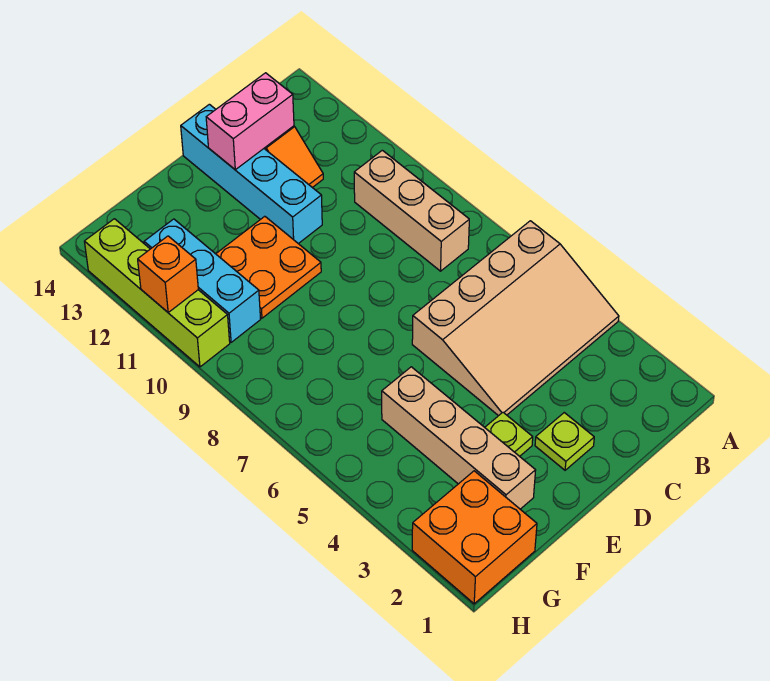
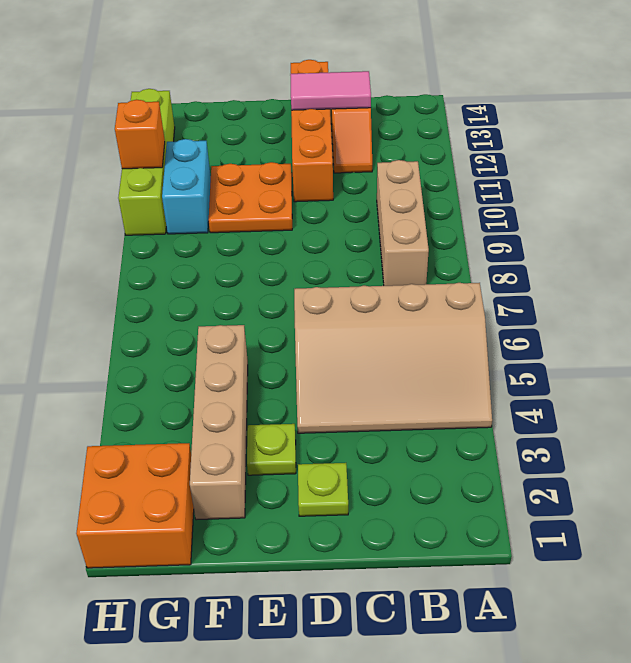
pink 1x2 brick [206,73,294,170] -> pink 1x2 tile [290,71,371,110]
cyan 1x4 brick [181,104,322,244] -> orange 1x4 brick [291,60,333,202]
cyan 1x3 brick [144,219,261,342] -> cyan 1x2 brick [162,139,211,234]

